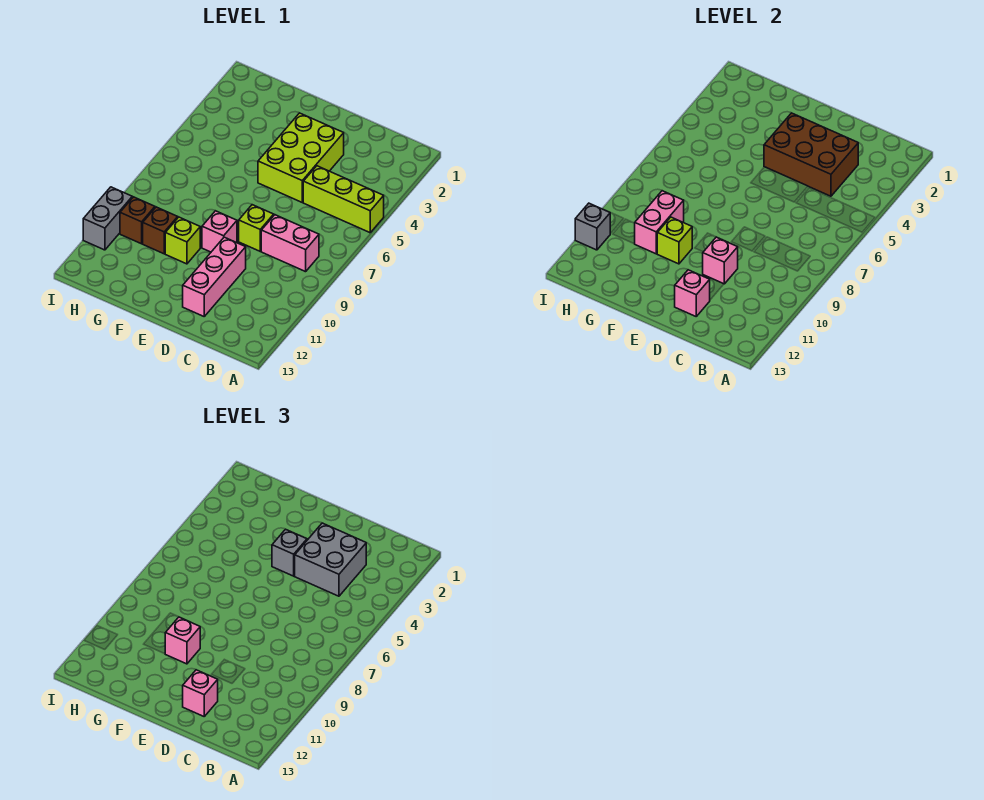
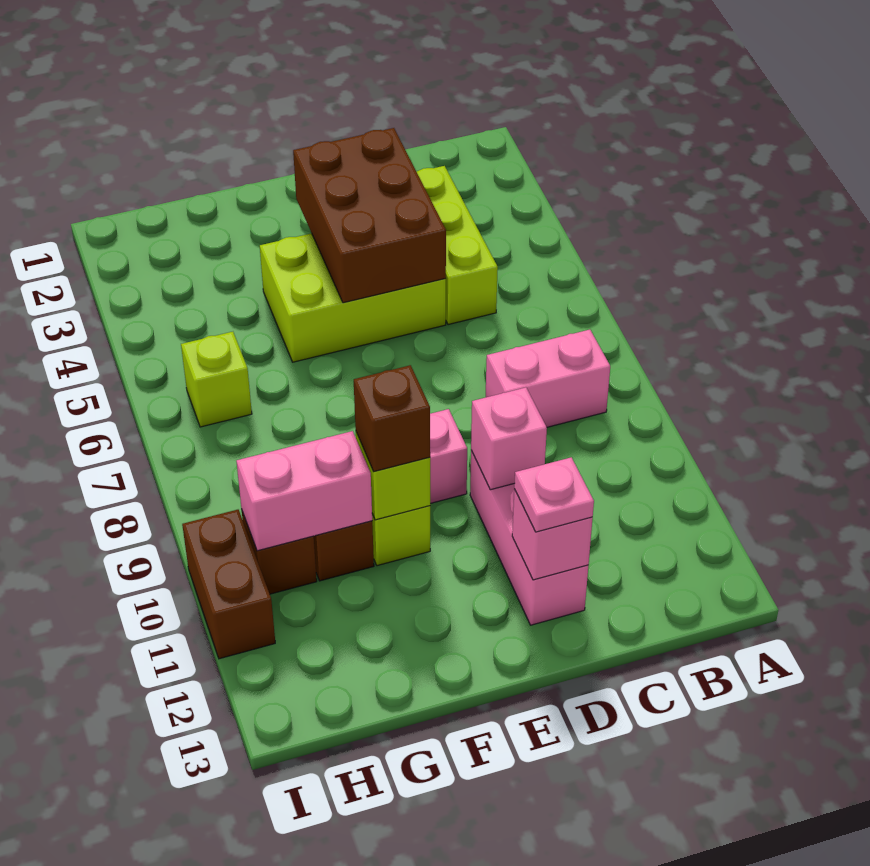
lime 1x3 brick [303,166,384,233] -> lime 1x3 brick turned to [417,166,498,325]
brown 2x3 brick [764,113,858,196] -> brown 2x3 brick turned to [293,128,446,303]
grey 2x2 brick [295,523,366,596] -> none
lime 2x3 brick [258,113,344,202] -> lime 2x3 brick turned to [260,233,446,362]
lime 1x1 brick [239,205,274,251] -> lime 1x1 brick moved to [181,332,252,427]
pink 1x1 brick [183,670,218,716] -> pink 1x1 plate [514,457,594,532]
grey 1x1 brick [272,529,307,576] -> none
pink 1x1 brick [165,617,200,664] -> brown 1x1 brick [354,365,430,471]
pink 1x2 brick [635,191,684,254] -> pink 1x2 brick turned to [236,431,372,551]
grey 1x2 brick [83,187,132,250] -> brown 1x2 brick [182,510,275,659]
grey 1x1 brick [575,203,610,250] -> none

